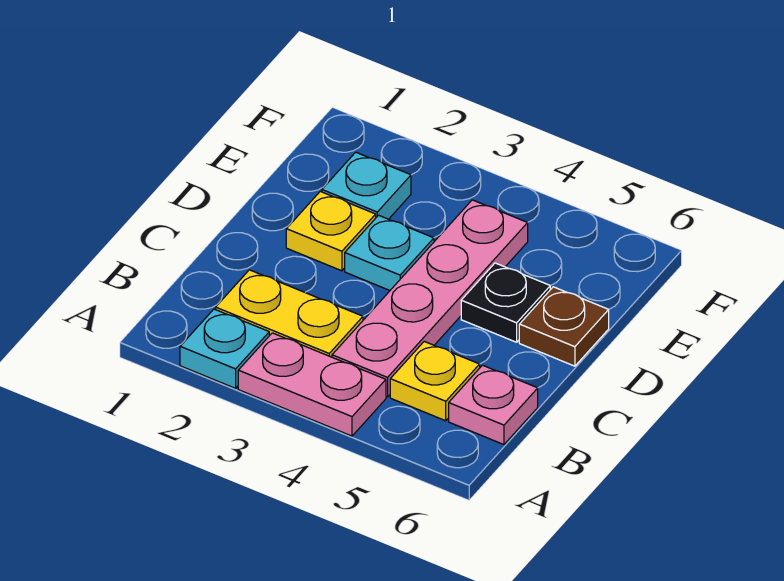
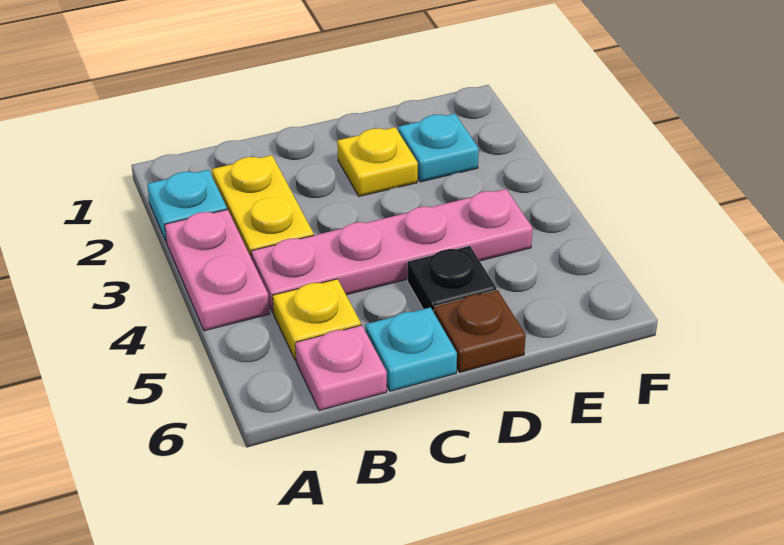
cyan 1x1 plate [345,215,434,290] -> cyan 1x1 plate moved to [365,307,457,391]

